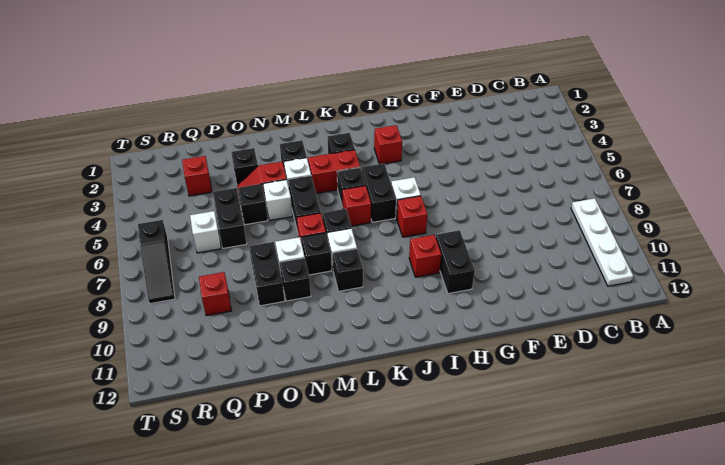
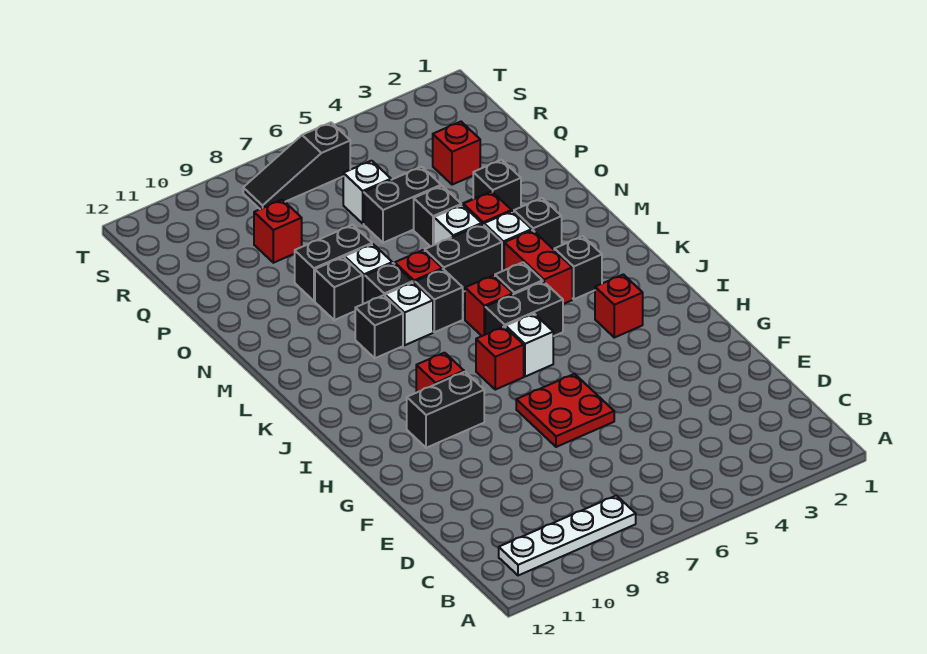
none -> red 2x2 plate [516,374,614,447]

